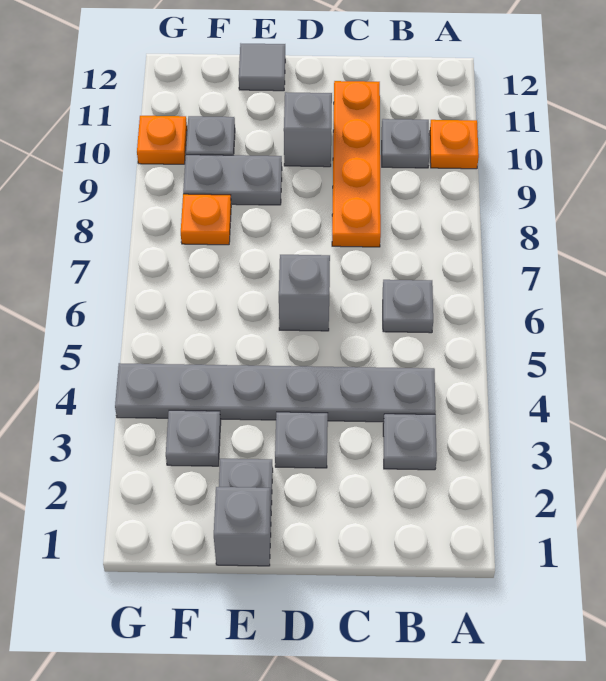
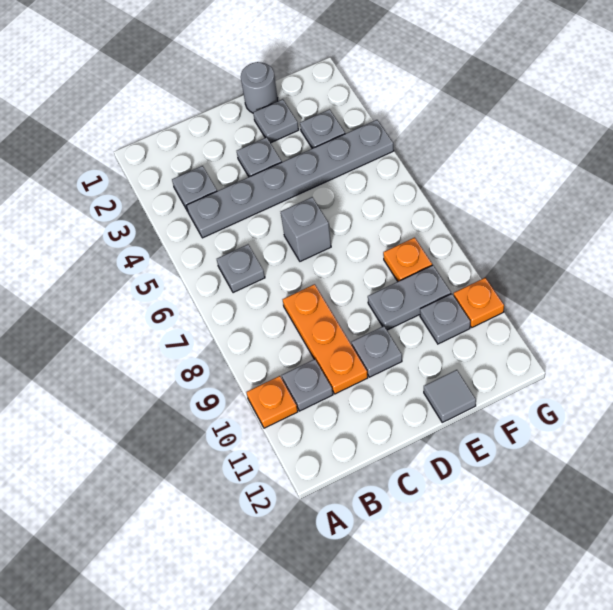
orange 1x4 plate [332,81,381,247] -> orange 1x3 plate [282,284,368,394]
grey 1x1 brick [284,92,332,167] -> grey 1x1 plate [352,326,402,377]
grey 1x1 brick [214,487,271,566] -> grey 1x1 round brick [241,62,278,113]

